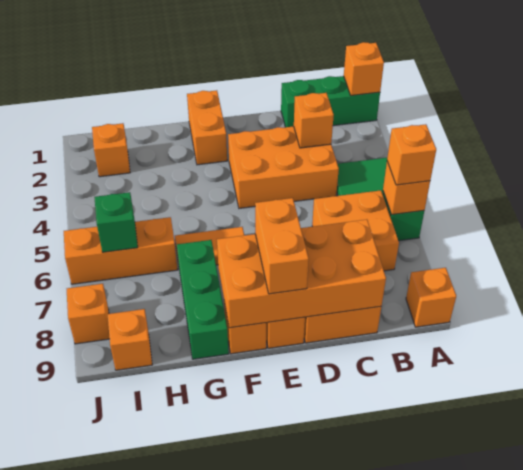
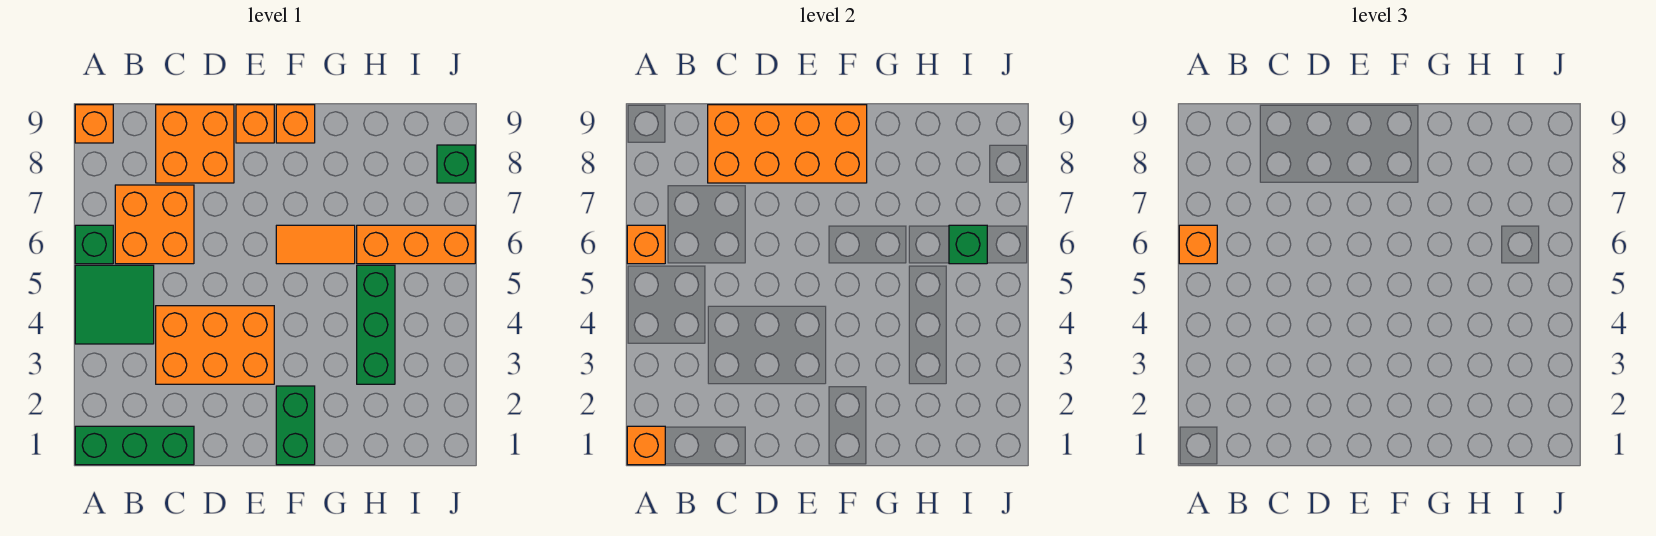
orange 1x1 brick [294,93,334,148] -> none
orange 1x2 brick [255,198,309,294] -> none
orange 1x2 brick [187,90,227,165] -> green 1x2 brick [276,386,315,465]
green 1x3 brick [177,240,229,359] -> green 1x3 brick moved to [357,265,395,384]
orange 1x1 brick [92,123,130,177] -> none
orange 1x1 brick [108,309,152,370] -> none
orange 1x1 brick [67,284,110,344] -> green 1x1 brick [437,145,475,183]

